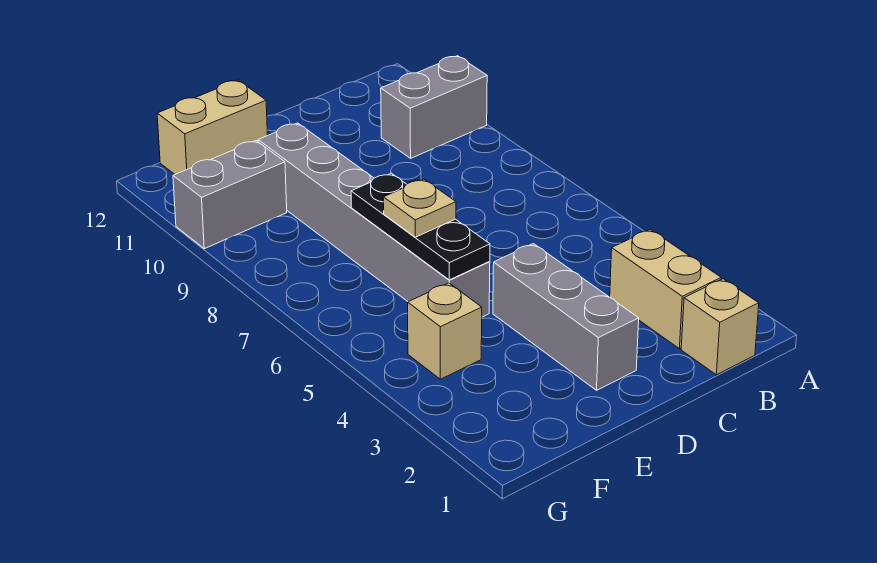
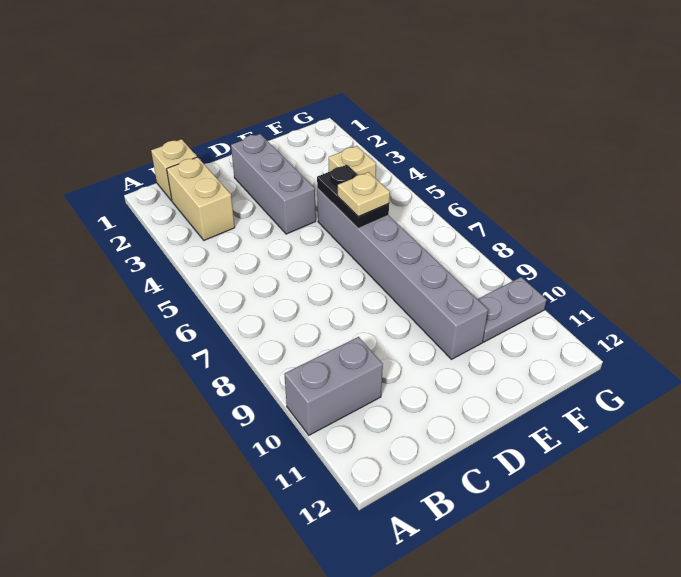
black 1x3 plate [351,173,490,280] -> black 1x2 plate [317,165,389,228]
tan 1x2 brick [157,80,268,174] -> none
grey 1x2 brick [173,141,287,249] -> grey 1x2 plate [478,277,547,342]

